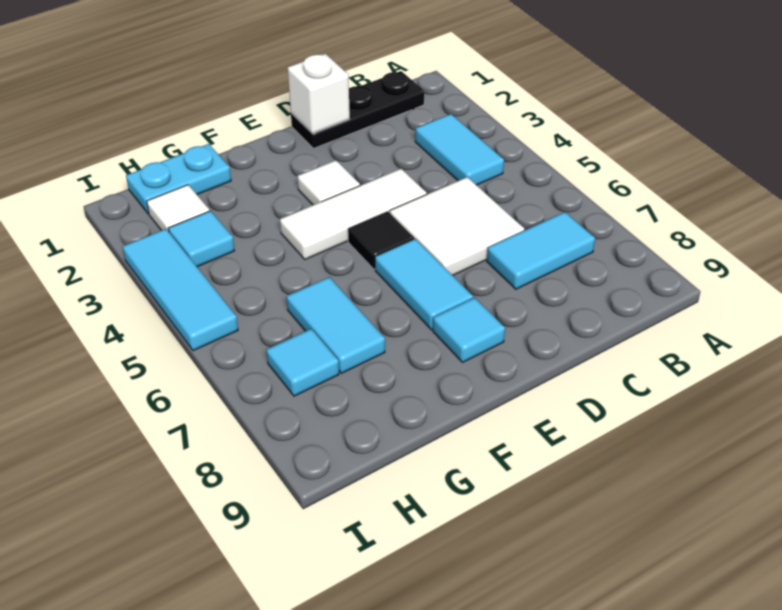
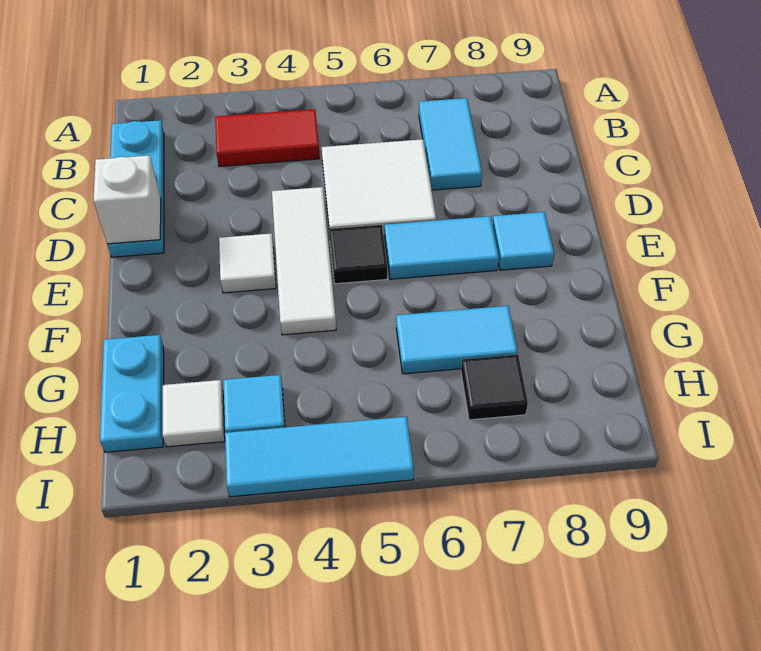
black 1x3 plate [291,71,424,148] -> cyan 1x3 plate [107,120,164,257]
cyan 1x2 tile [415,114,504,185] -> red 1x2 tile [215,109,320,166]
cyan 1x1 tile [267,329,339,396] -> black 1x1 tile [461,354,528,420]

